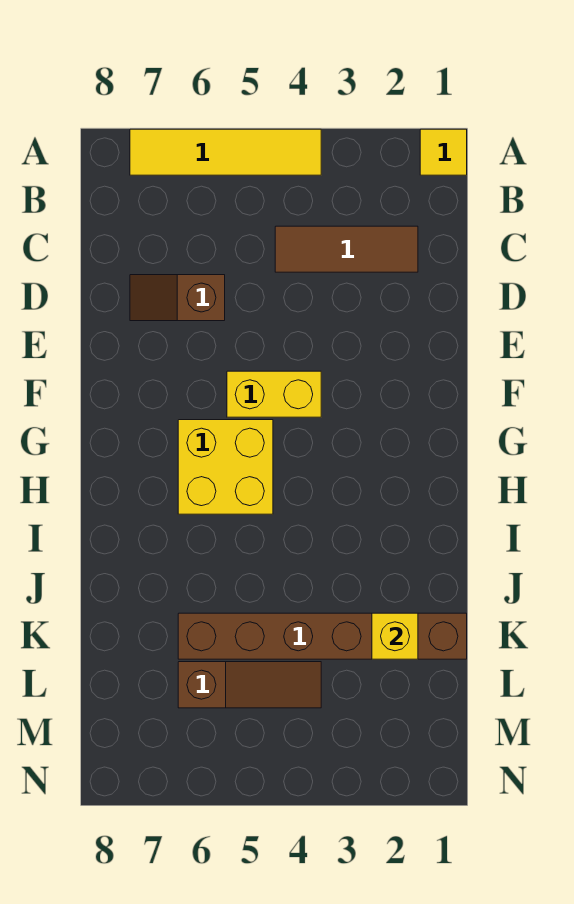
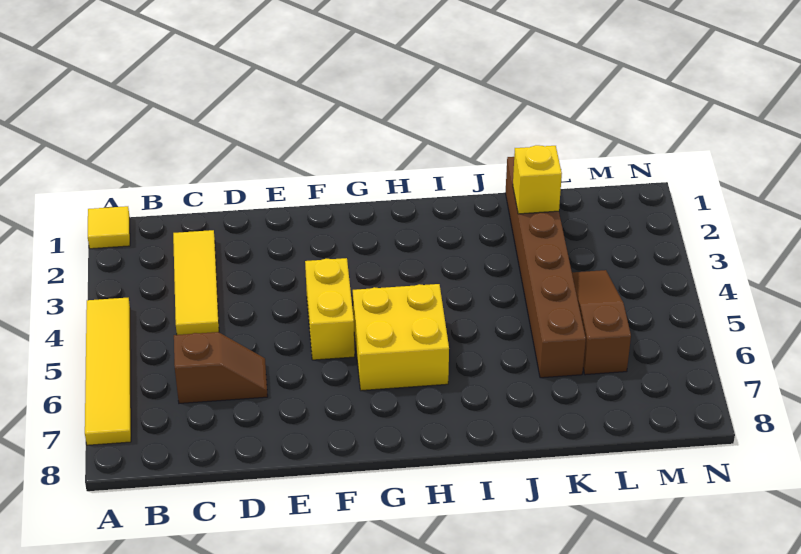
brown 1x3 tile [275,226,418,272] -> yellow 1x3 tile [173,230,219,335]
brown 1x2 slope [130,275,225,321] -> brown 1x2 slope turned to [174,332,268,403]

